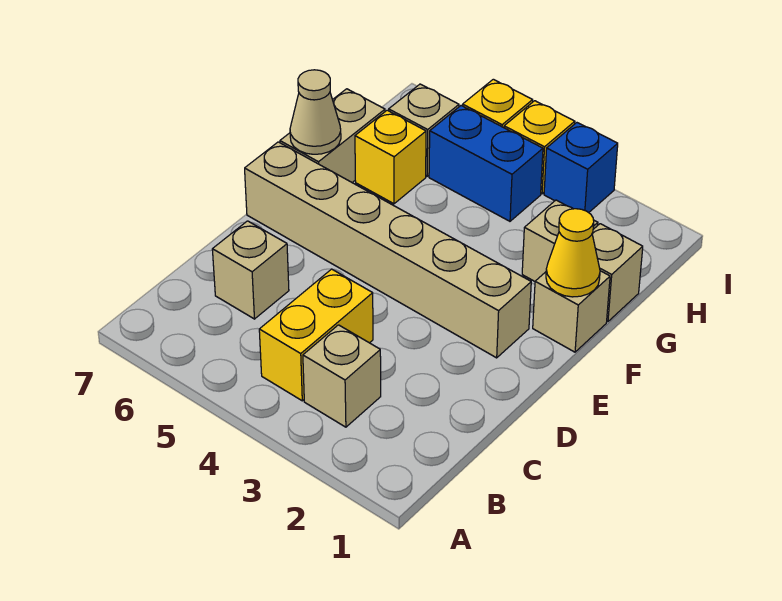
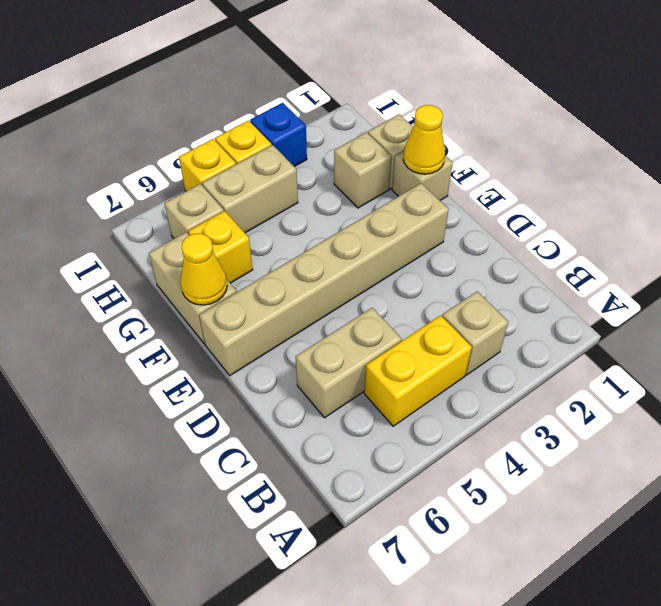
yellow 1x2 brick [259,269,373,401] -> yellow 1x2 brick turned to [364,315,472,426]
tan 1x1 brick [212,221,289,319] -> tan 1x2 brick [296,308,402,418]
tan 1x1 cone [290,70,341,154] -> yellow 1x1 cone [181,233,227,305]
blue 1x2 brick [429,106,543,221] -> tan 1x2 brick [202,145,298,233]

